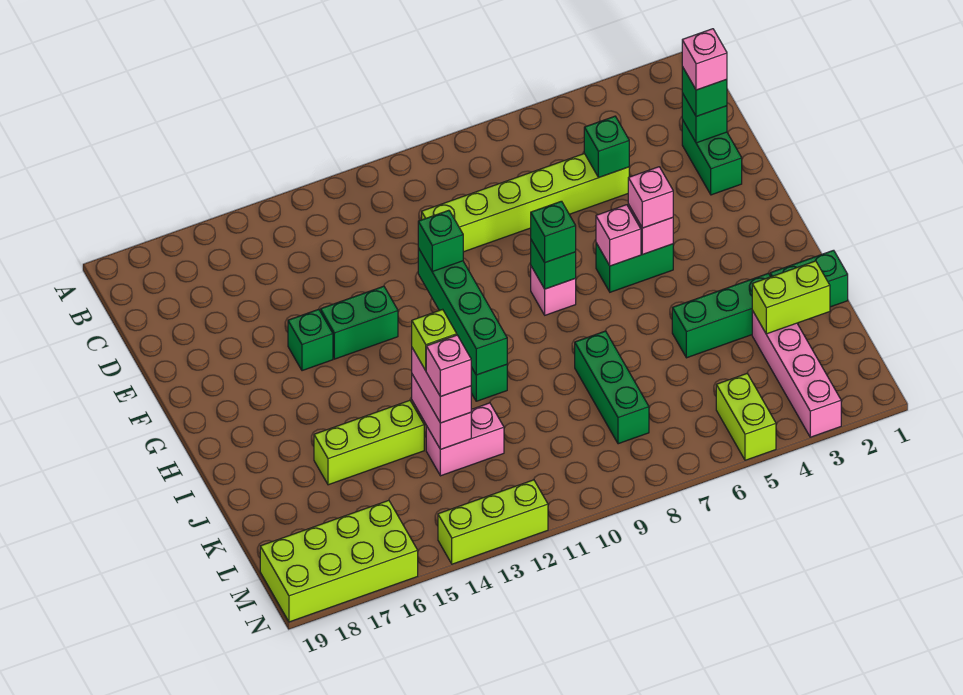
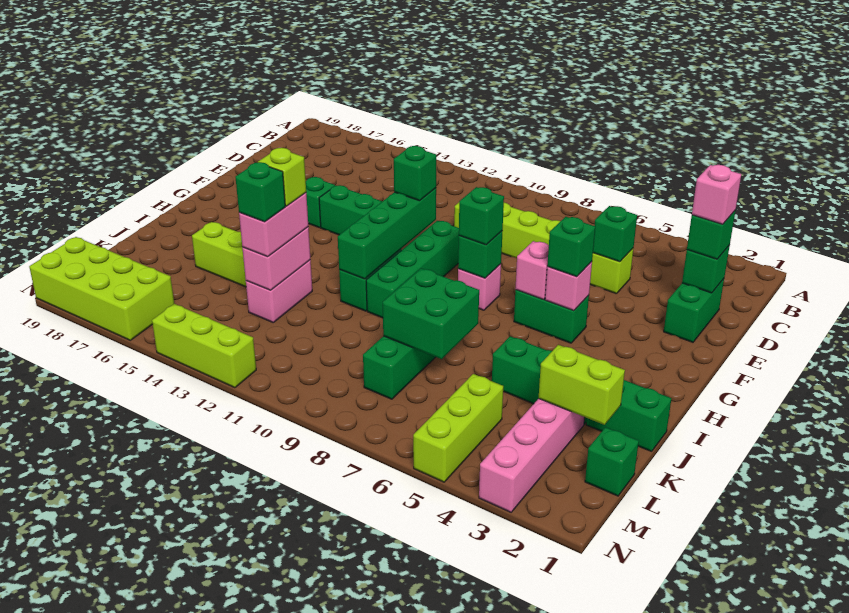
none -> green 1x4 brick [366,221,459,318]
pink 1x1 brick [628,167,673,228] -> green 1x1 brick [547,217,595,277]
none -> green 2x2 brick [383,268,479,359]
pink 1x2 brick [426,403,504,476] -> pink 1x2 brick turned to [246,260,312,322]
pink 1x1 brick [426,335,471,397] -> green 1x1 brick [235,162,285,222]
none -> green 1x1 brick [585,427,639,496]
lime 1x2 brick [716,374,776,460] -> lime 1x3 brick [413,374,503,482]

